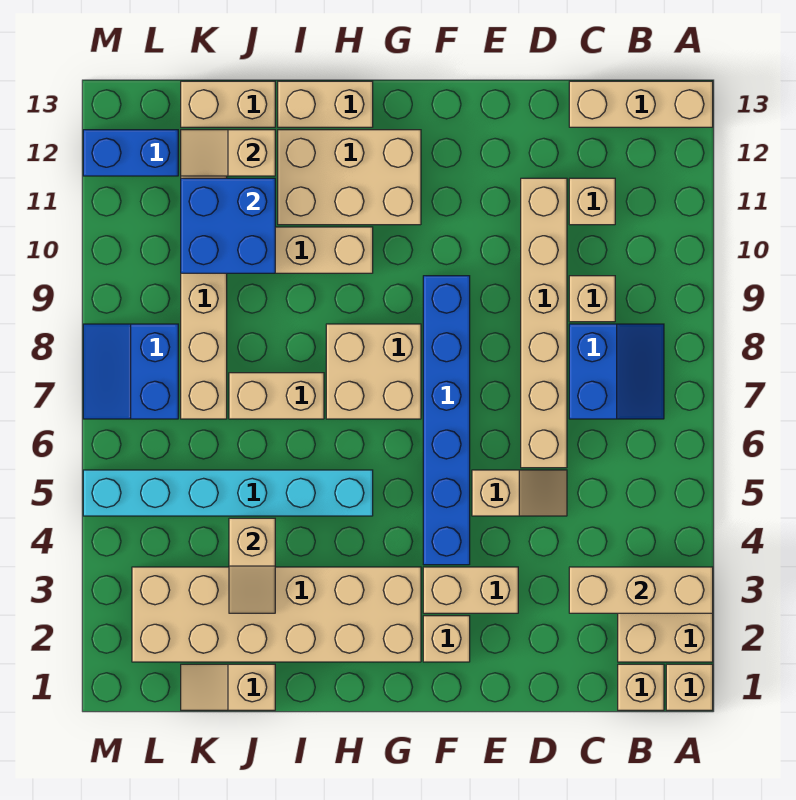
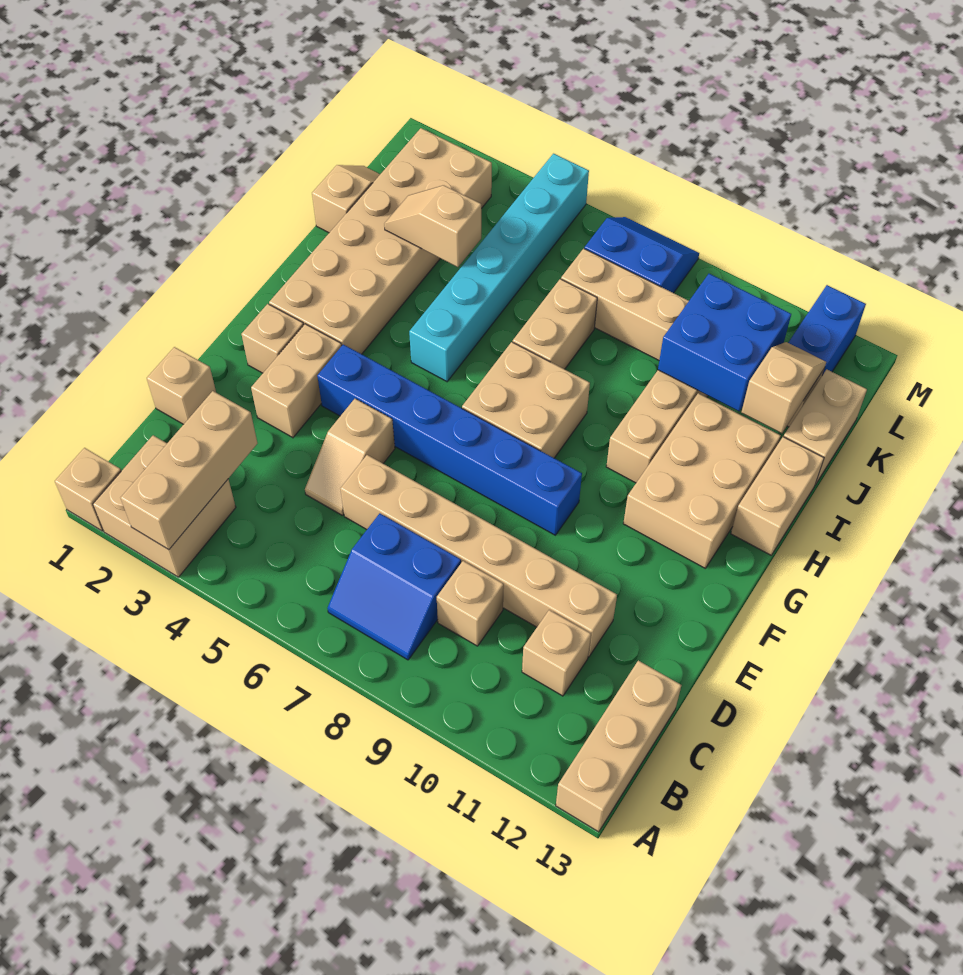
tan 1x1 brick [618,664,664,710] -> tan 1x1 brick moved to [147,347,216,424]

